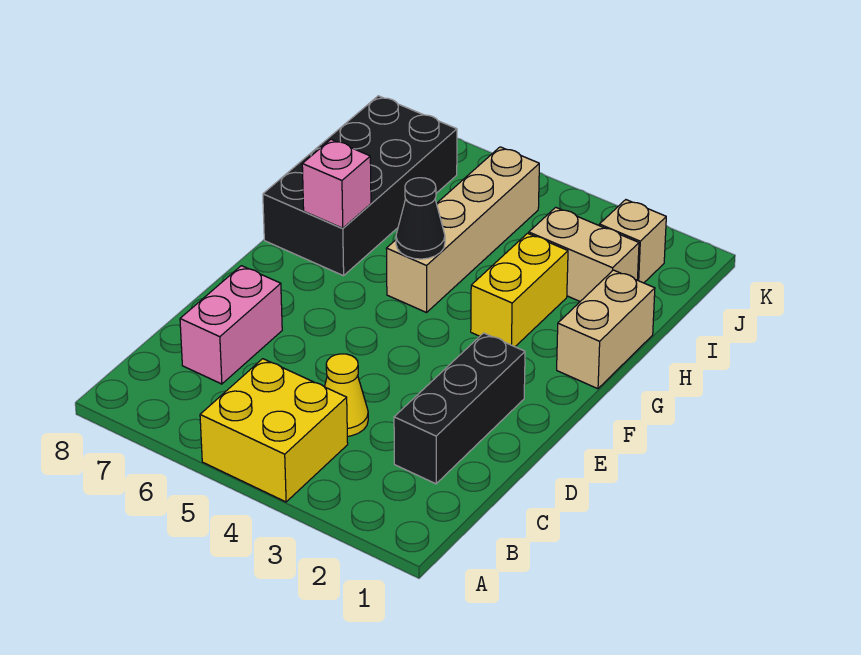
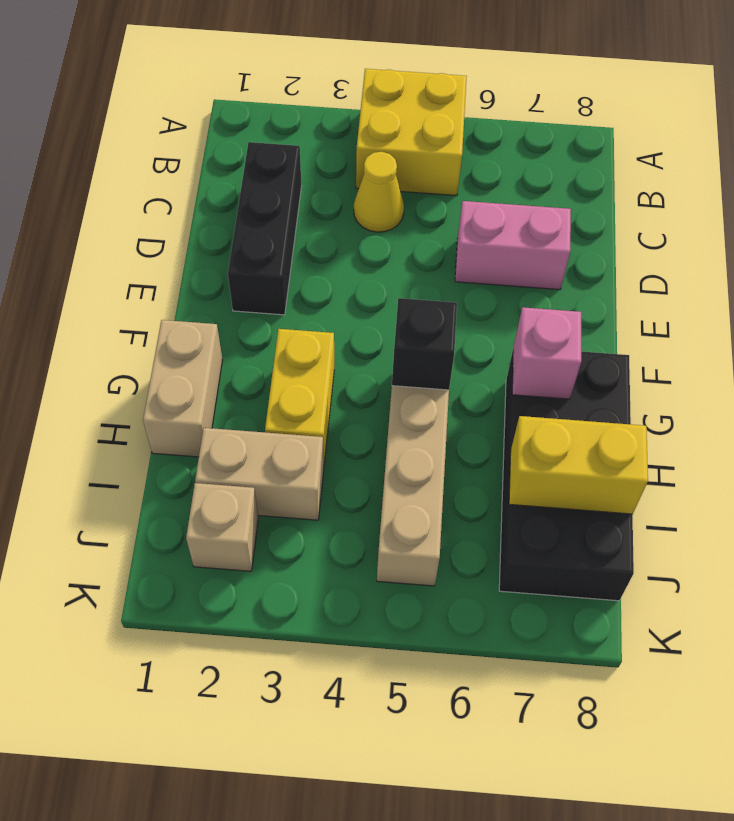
pink 1x2 brick [180,266,282,384] -> pink 1x2 brick turned to [455,201,571,290]
black 1x1 cone [396,178,445,259] -> black 1x1 brick [392,298,457,390]
none -> yellow 1x2 brick [509,416,648,514]

